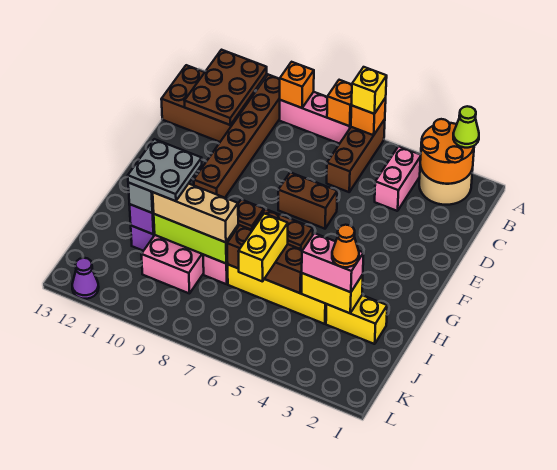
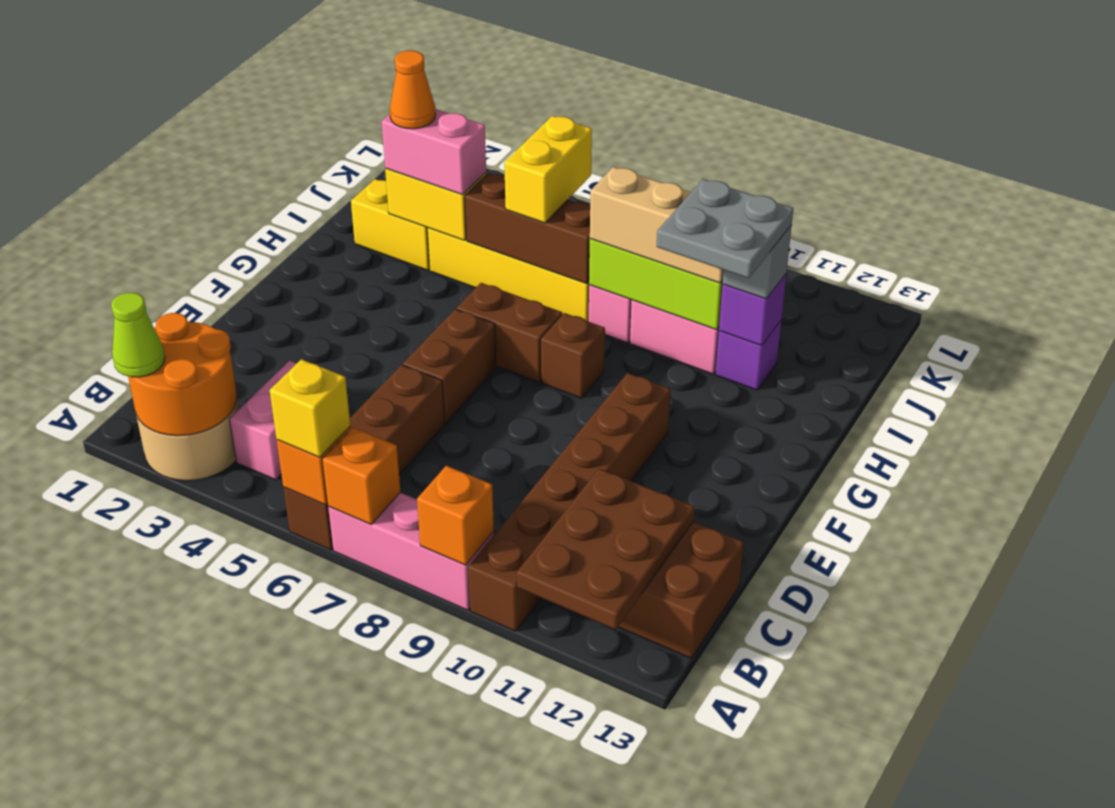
brown 1x3 brick [327,119,385,192] -> brown 1x4 brick [283,365,445,550]
brown 1x2 brick [278,172,337,229] -> brown 1x2 brick turned to [403,309,496,423]
purple 1x1 cone [72,258,99,299] -> none

